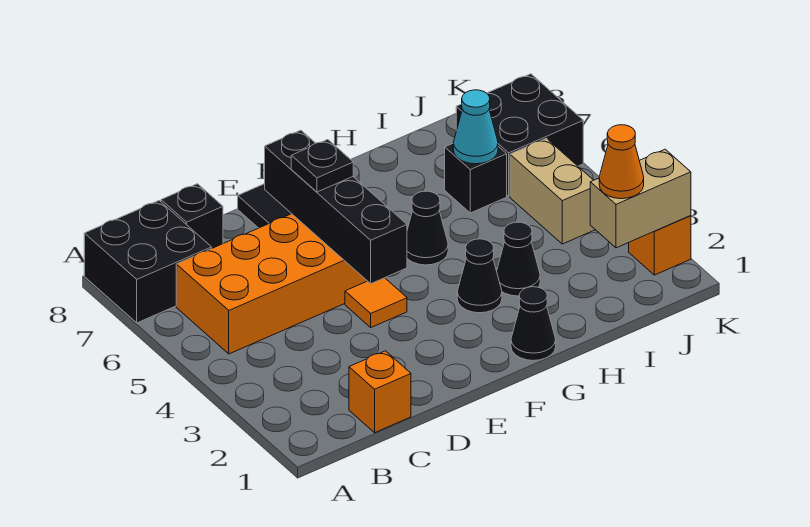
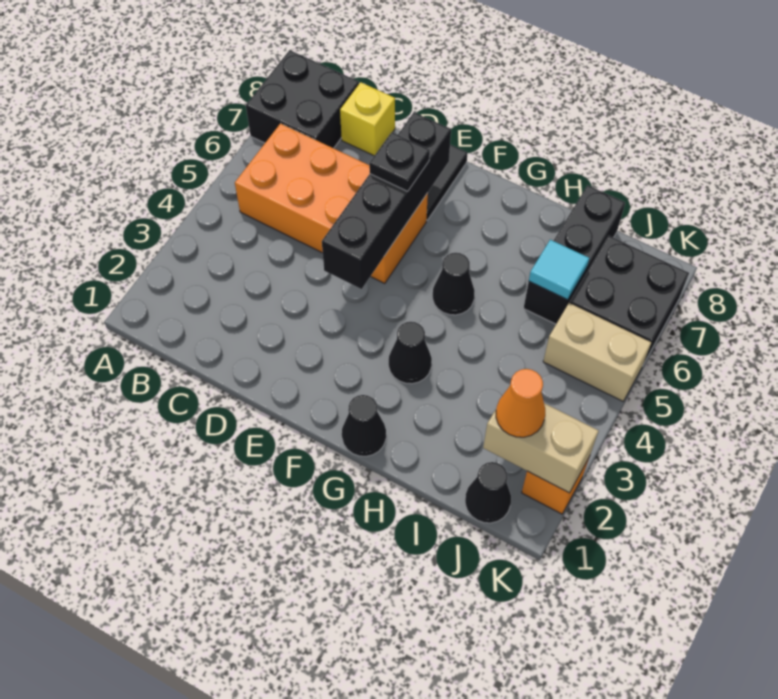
orange 1x1 brick [349,351,411,433] -> none
black 1x1 brick [161,184,223,248] -> yellow 1x1 brick [340,82,395,156]
orange 1x1 tile [345,278,407,327] -> none
black 1x1 cone [497,222,540,296] -> black 1x1 cone moved to [465,462,511,523]
black 1x1 brick [445,144,507,213] -> black 1x3 brick [524,185,625,324]
cyan 1x1 cone [453,90,498,164] -> cyan 1x1 tile [529,240,589,300]
tan 1x2 brick [510,138,595,244] -> tan 1x2 brick turned to [543,303,651,401]

